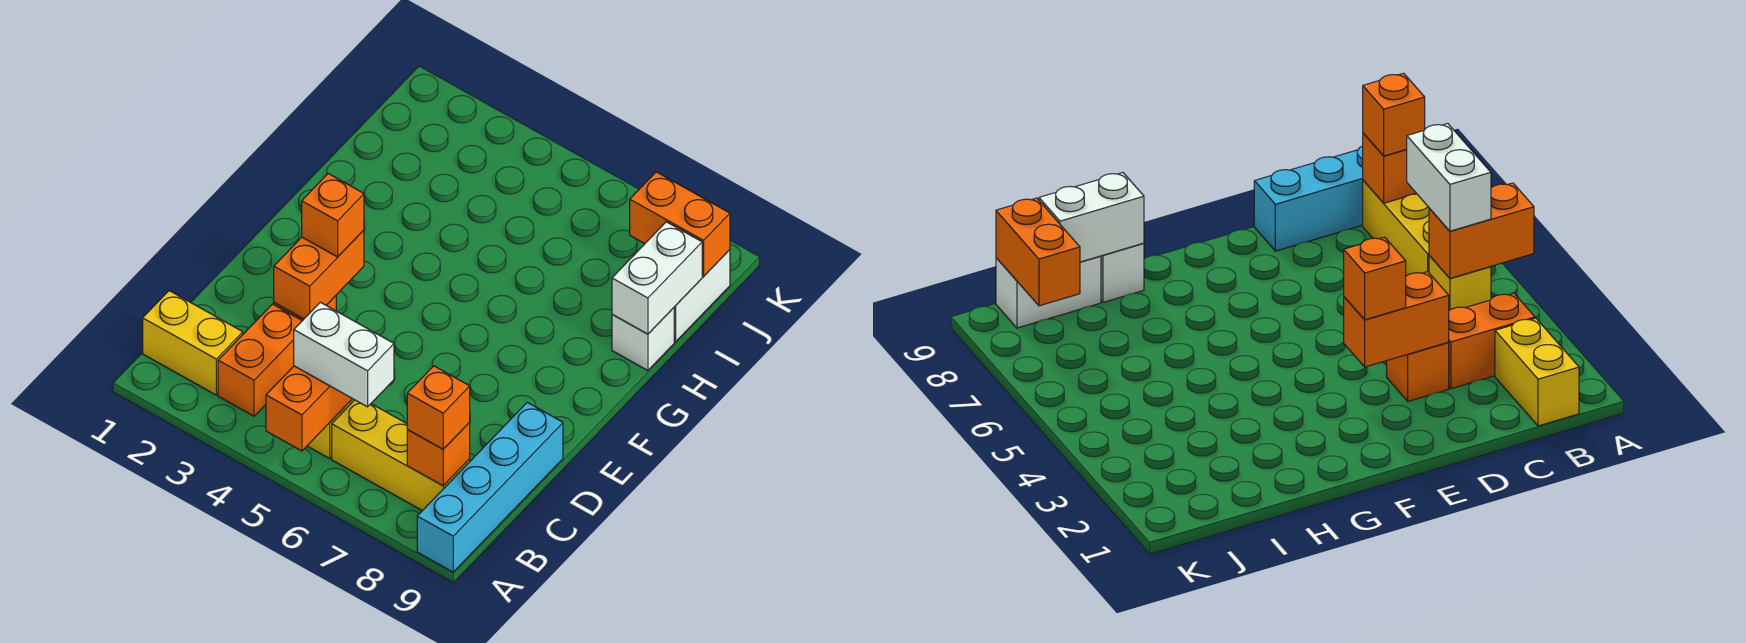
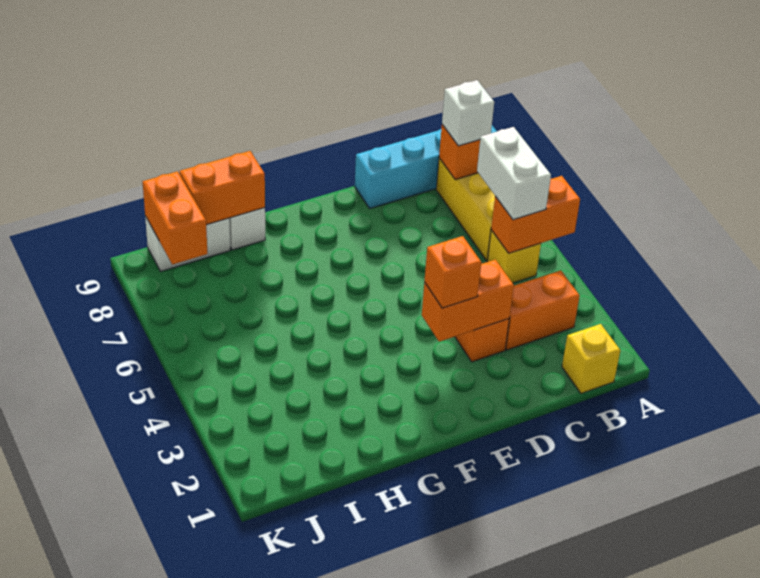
yellow 1x2 brick [143,291,243,395] -> yellow 1x1 brick [562,324,620,393]
orange 1x1 brick [407,366,470,449] -> white 1x1 brick [442,80,494,146]
white 1x2 brick [612,222,702,334] -> orange 1x2 brick [180,151,265,225]

